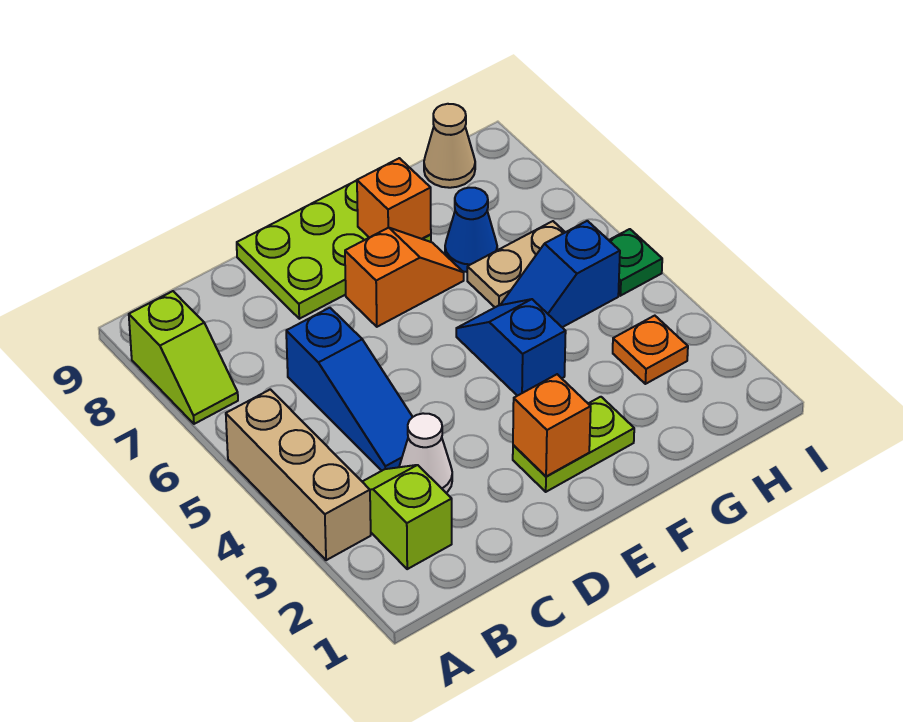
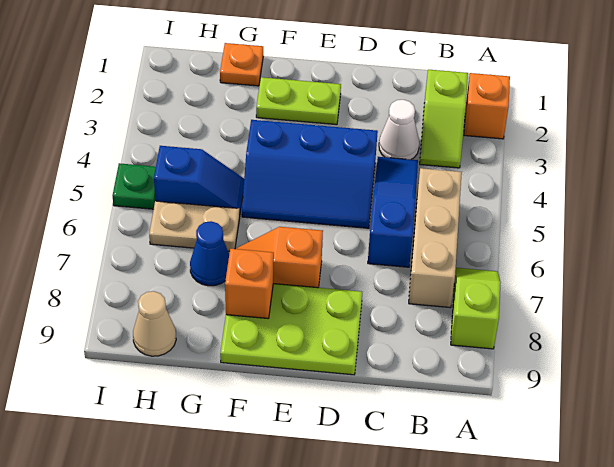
tan 1x3 brick [226,389,371,560] -> tan 1x3 brick moved to [409,168,462,308]
orange 1x1 brick [513,374,591,476] -> orange 1x1 brick moved to [464,73,510,139]
blue 1x2 slope [456,299,566,396] -> blue 2x3 slope [242,120,378,228]
orange 1x1 plate [613,316,688,384] -> orange 1x1 plate moved to [220,43,263,86]

